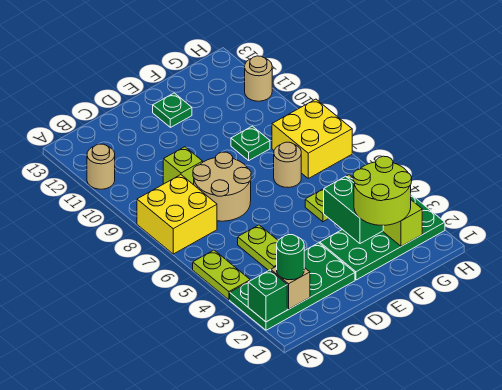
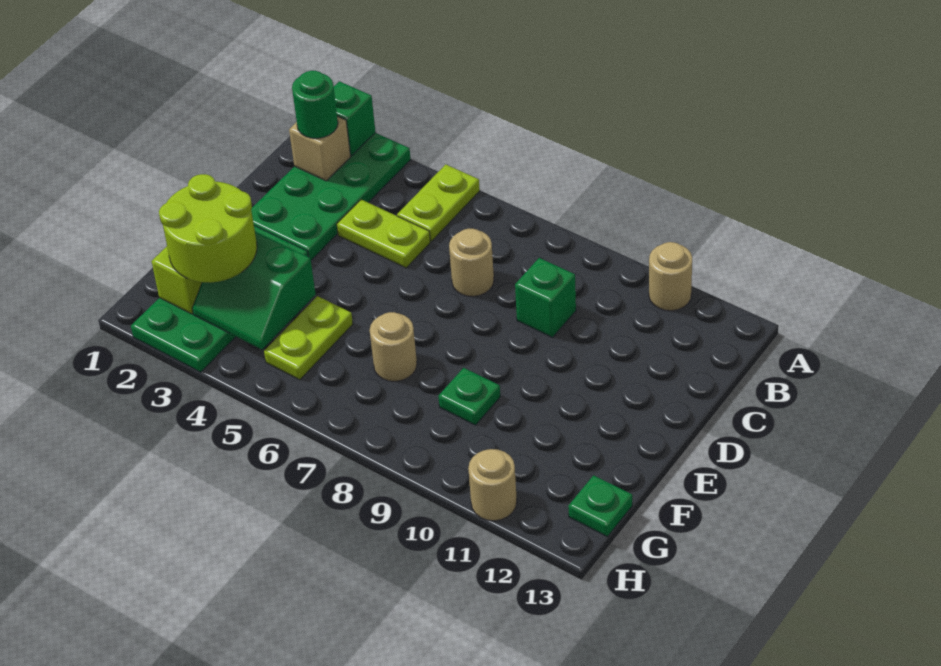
lime 1x2 plate [193,250,250,300] -> lime 1x2 plate turned to [397,164,480,241]
yellow 2x2 brick [137,175,217,254] -> none
tan 2x2 round brick [193,152,251,221] -> tan 1x1 round brick [449,229,494,297]
lime 1x1 brick [163,147,203,185] -> green 1x1 brick [515,258,576,338]
green 1x1 plate [153,93,192,127] -> green 1x1 plate moved to [568,475,632,537]
yellow 2x2 brick [272,99,352,178] -> none

